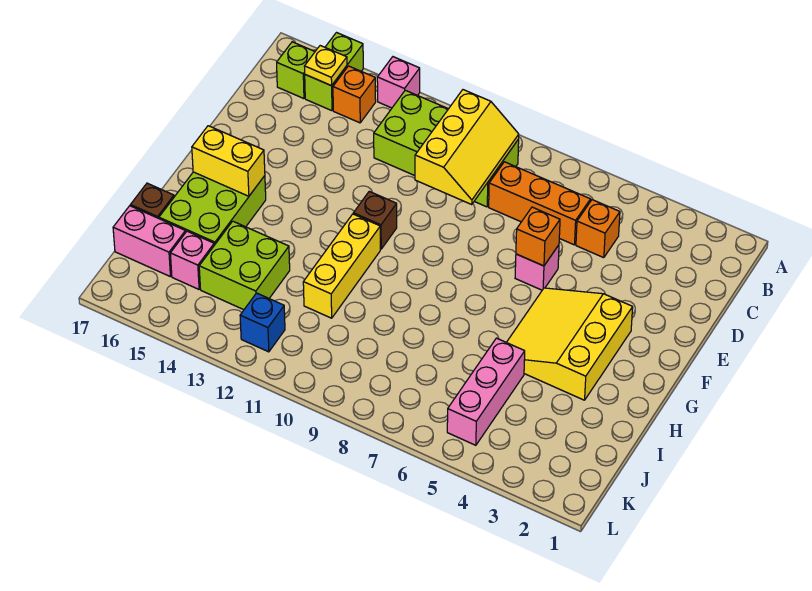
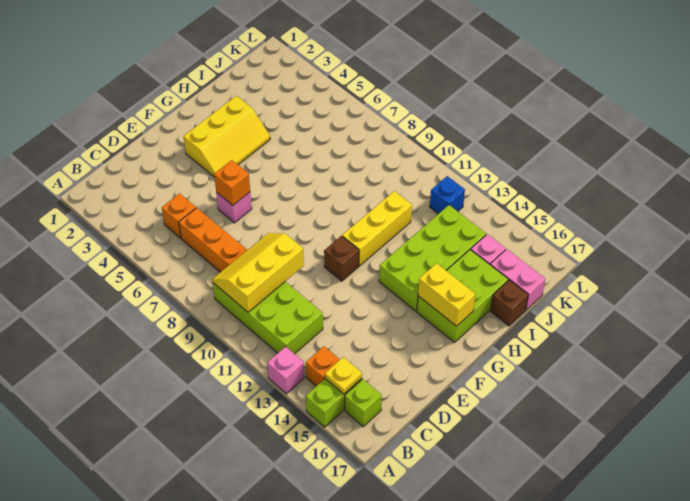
yellow 3x3 slope [507,288,633,400] -> yellow 2x3 slope [184,96,270,177]
pink 1x3 brick [447,338,525,445] -> none
lime 2x2 brick [199,221,290,310] -> lime 2x4 brick [379,205,486,311]

